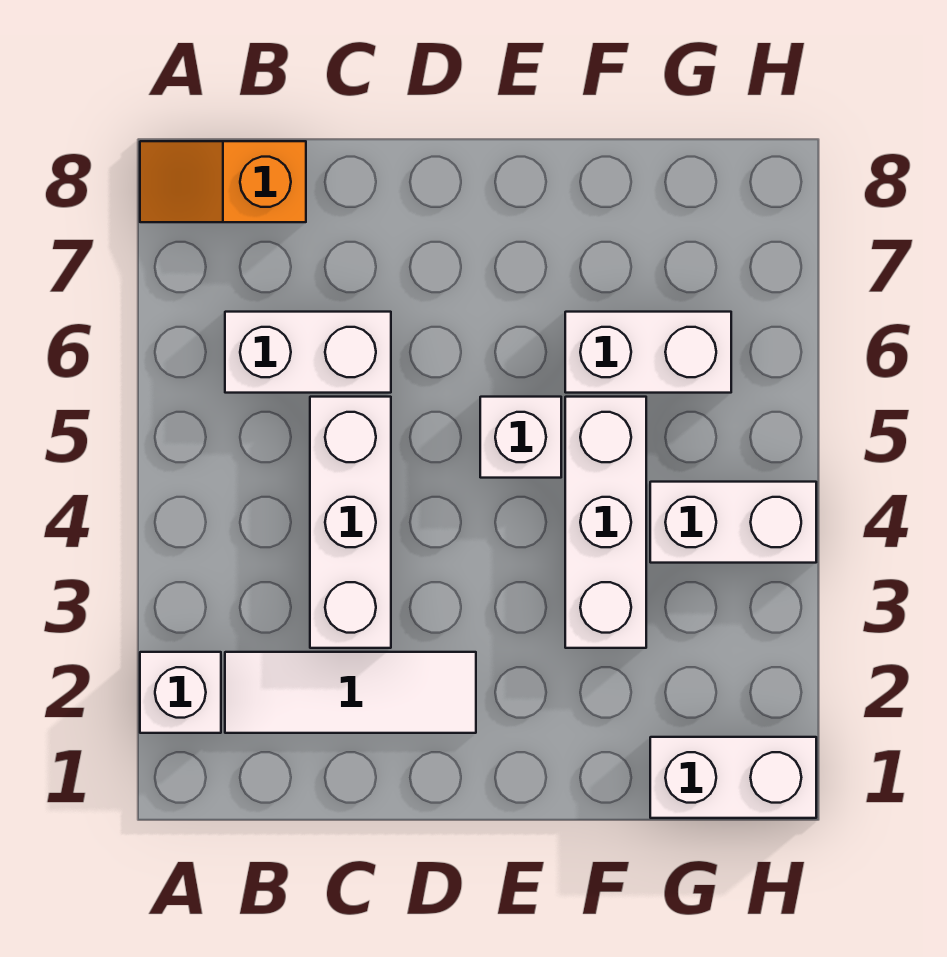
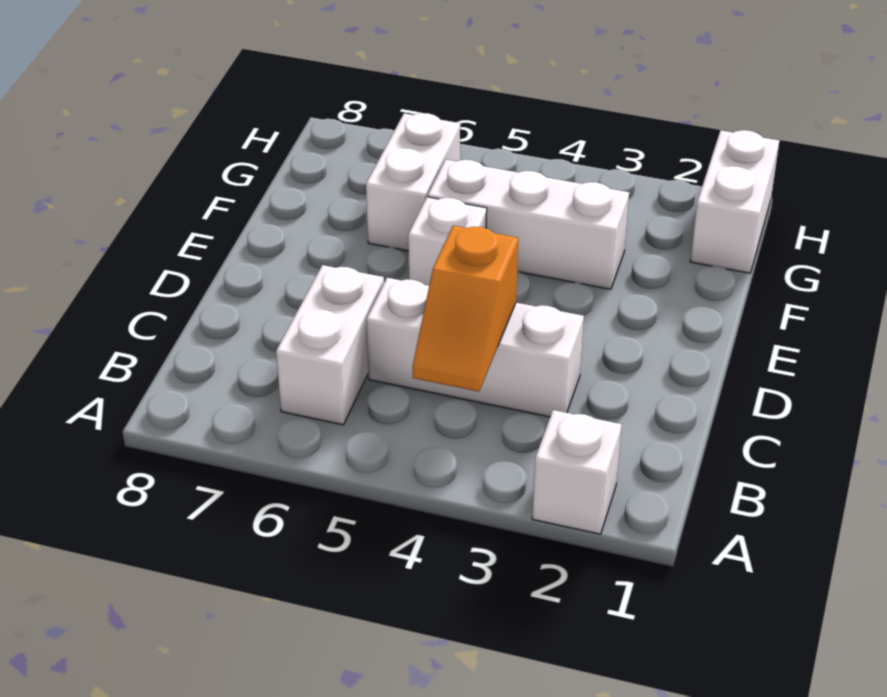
orange 1x2 slope [140,141,306,222] -> orange 1x2 slope moved to [412,226,518,392]
white 1x3 tile [225,652,476,733] -> none
white 1x2 brick [650,482,816,563] -> none

